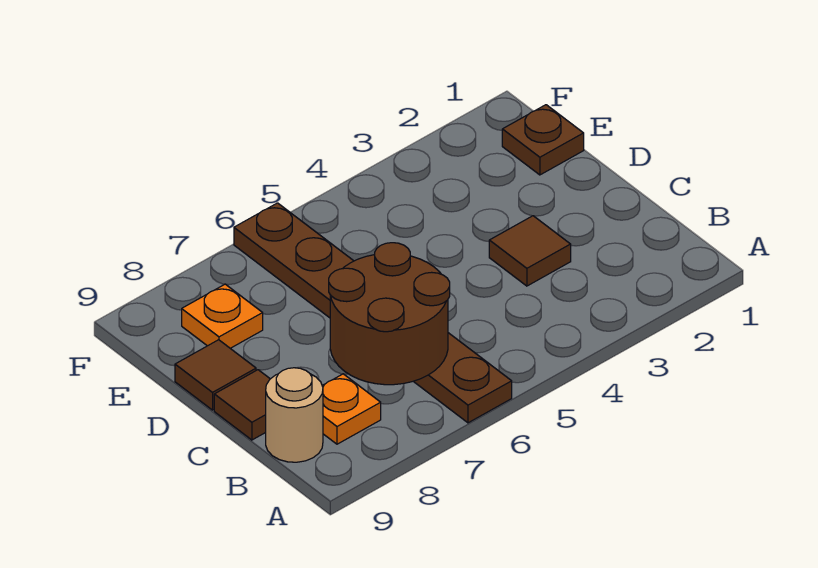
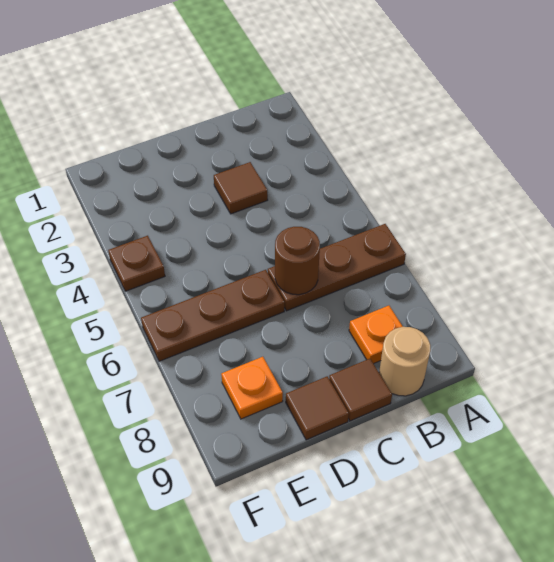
brown 2x2 round brick [329,243,450,385] -> brown 1x1 round brick [275,227,320,295]
brown 1x1 plate [502,105,584,175] -> brown 1x1 plate moved to [108,236,165,291]

